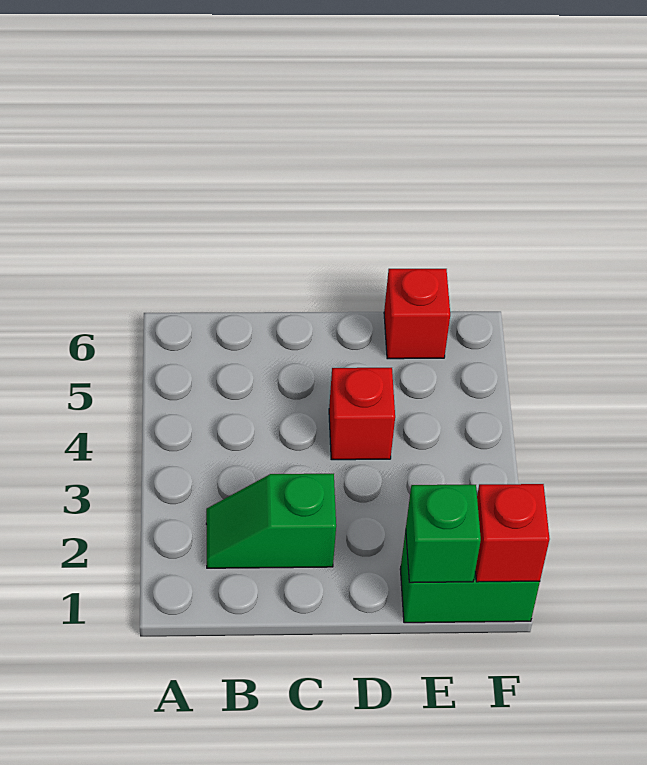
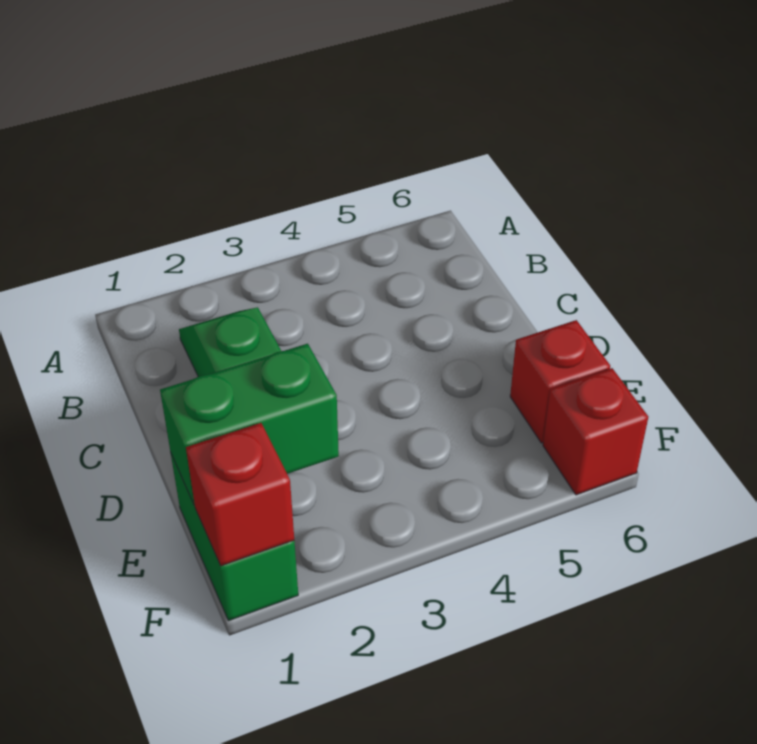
red 1x1 brick [329,368,395,460] -> red 1x1 brick moved to [543,368,648,495]
green 1x1 brick [406,485,481,583] -> green 1x2 brick [160,344,339,505]

